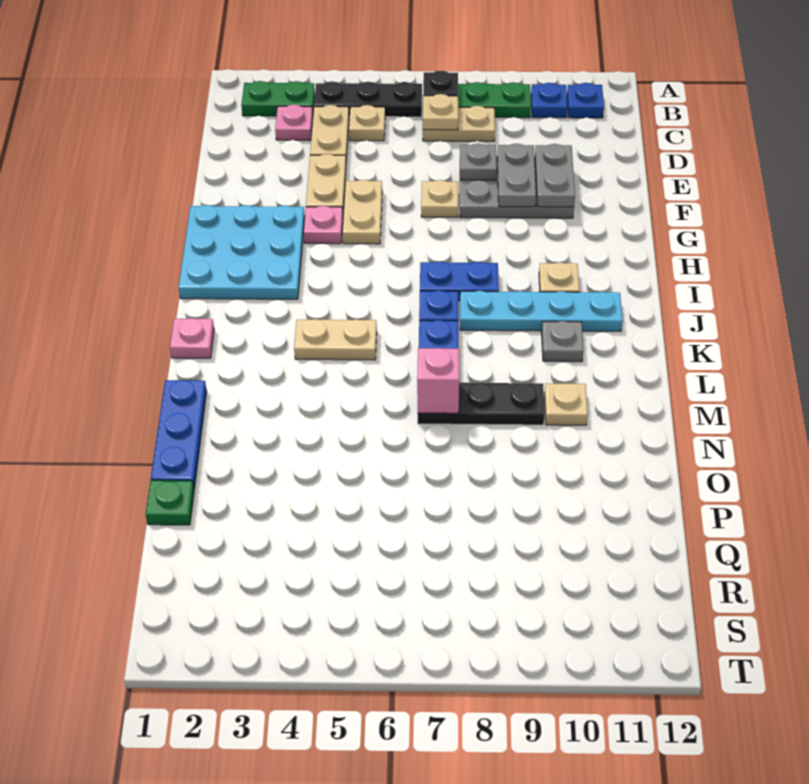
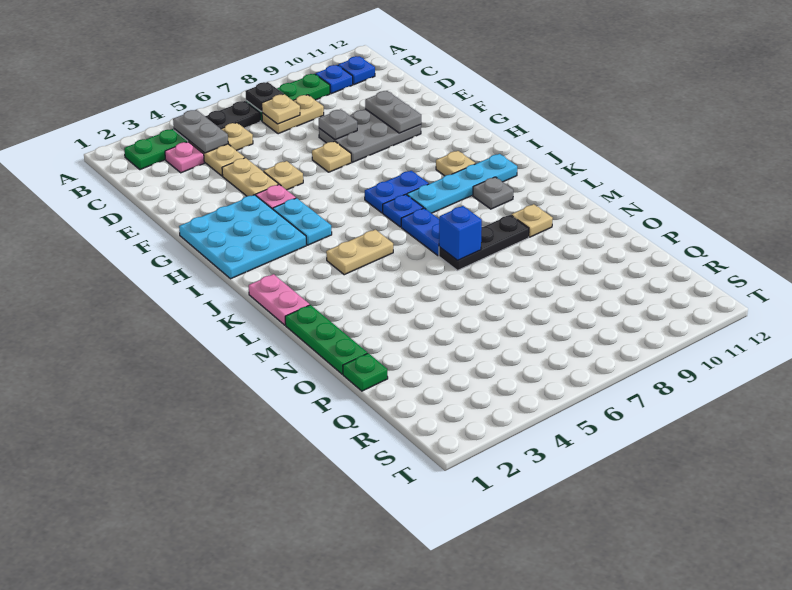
grey 1x2 plate [497,143,536,207] -> grey 1x2 plate moved to [173,110,228,153]
tan 1x2 plate [343,180,382,244] -> tan 1x1 plate [264,161,303,190]
none -> cyan 1x2 plate [273,198,332,245]
pink 1x1 plate [170,318,214,358] -> pink 1x2 plate [249,274,310,325]
blue 1x3 plate [151,380,207,489] -> green 1x3 plate [285,305,367,374]
pink 1x1 brick [417,348,459,413] -> blue 1x1 brick [439,206,482,260]

